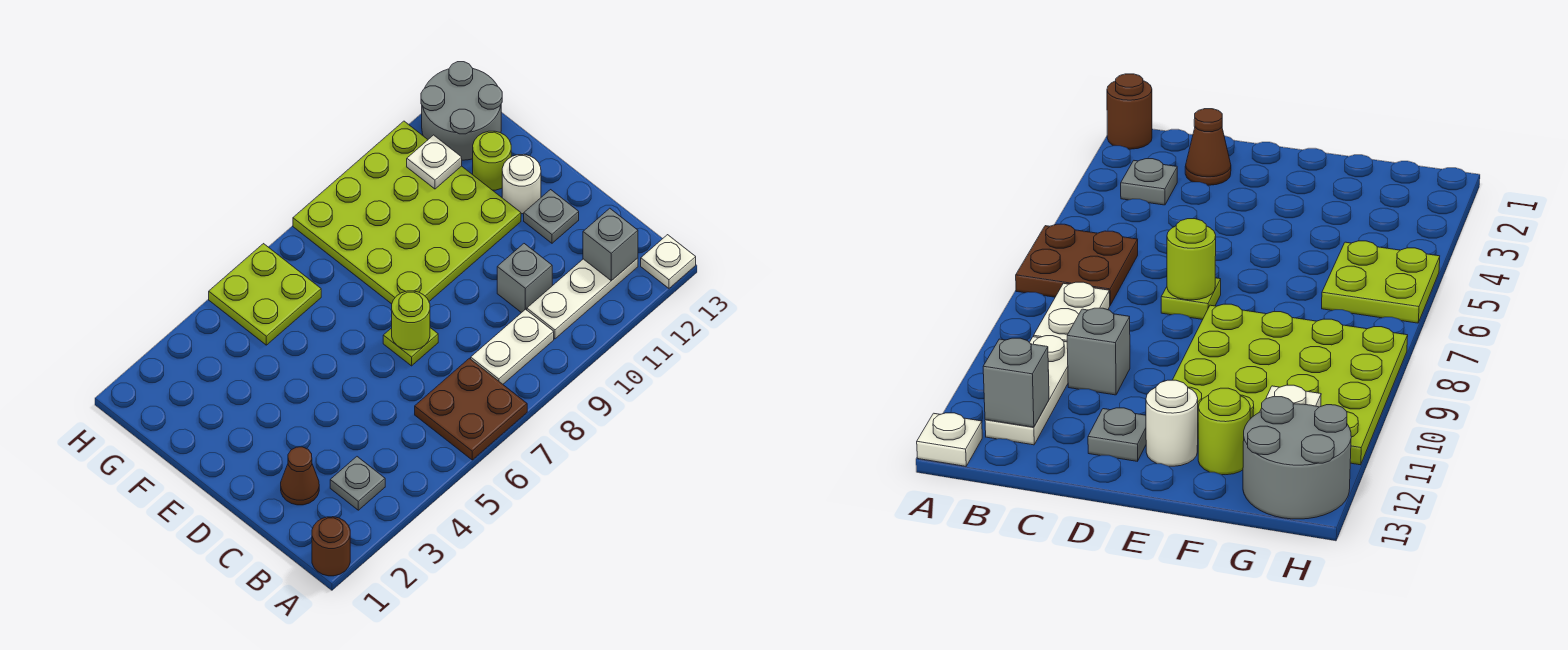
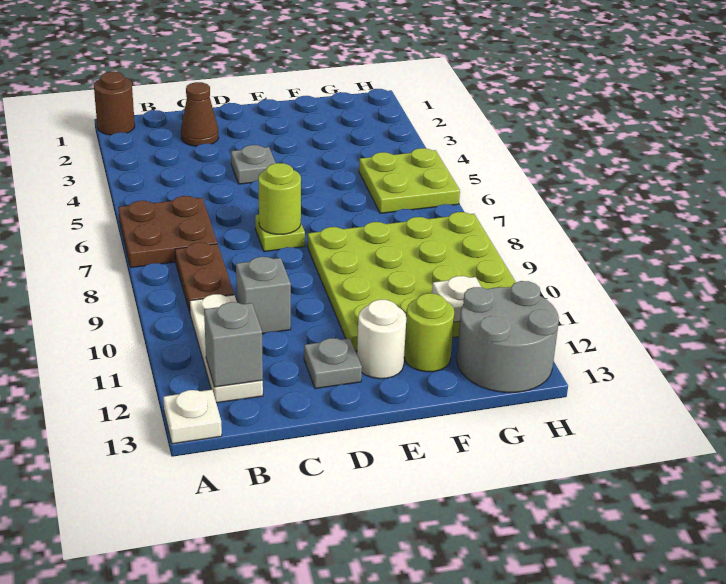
grey 1x1 plate [330,457,385,510] -> grey 1x1 plate moved to [231,145,276,184]
white 1x2 plate [471,309,554,384] -> brown 1x2 plate [175,243,234,312]

